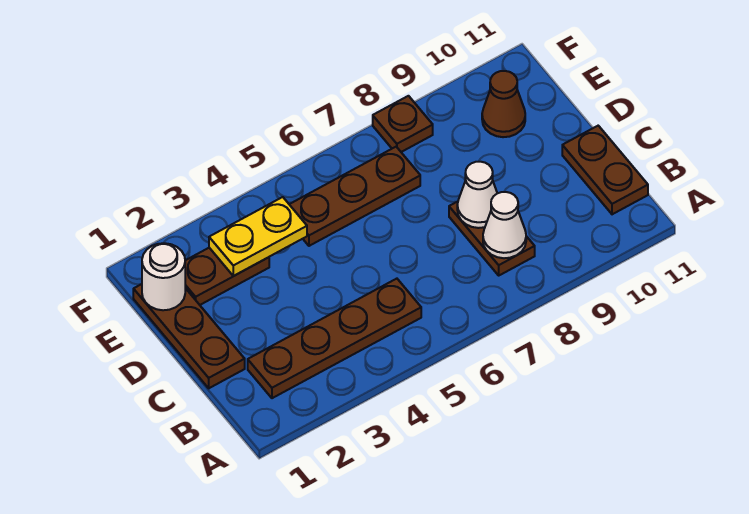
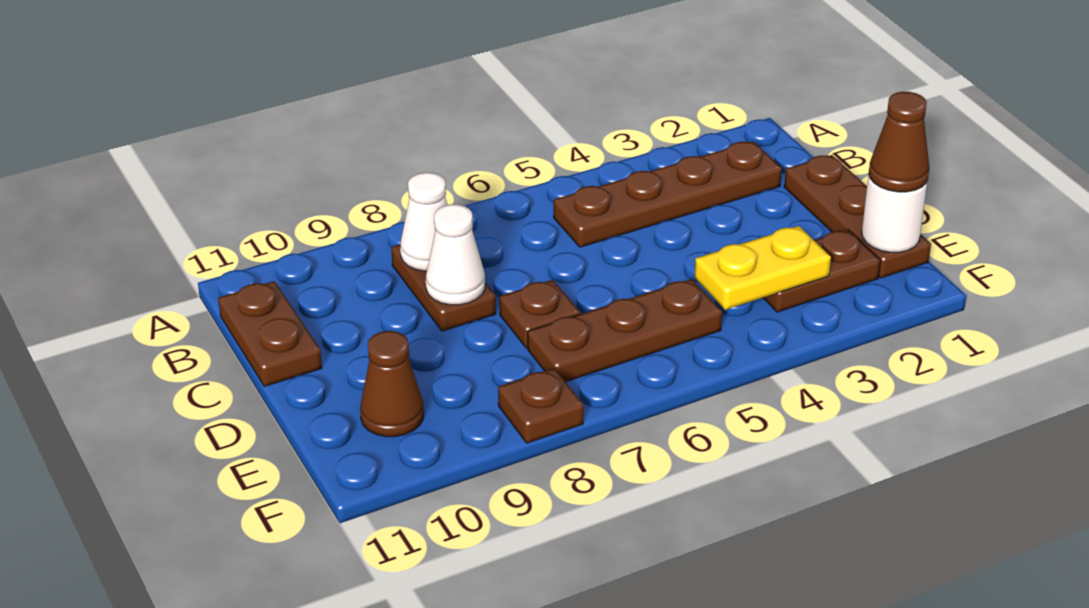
none -> brown 1x1 plate [500,280,580,348]
none -> brown 1x1 cone [869,92,929,192]

